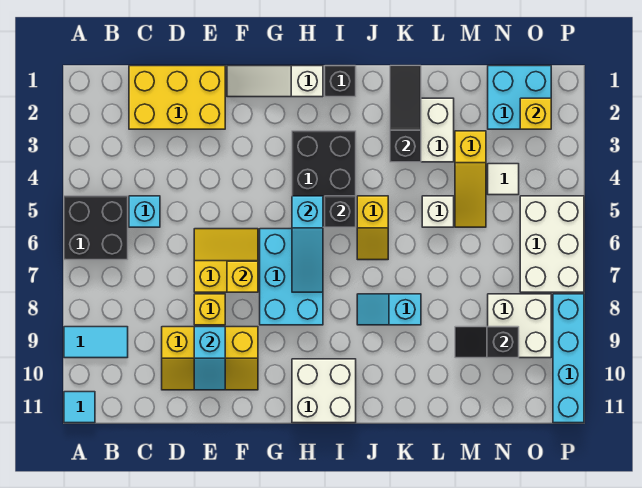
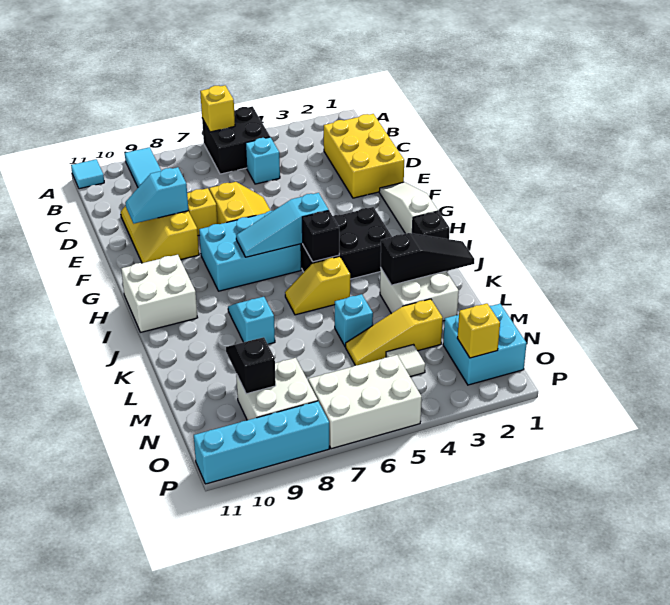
yellow 1x1 brick [227,261,258,292] -> yellow 1x1 brick moved to [200,85,235,132]
white 1x1 brick [422,196,454,227] -> cyan 1x1 brick [335,294,373,347]

